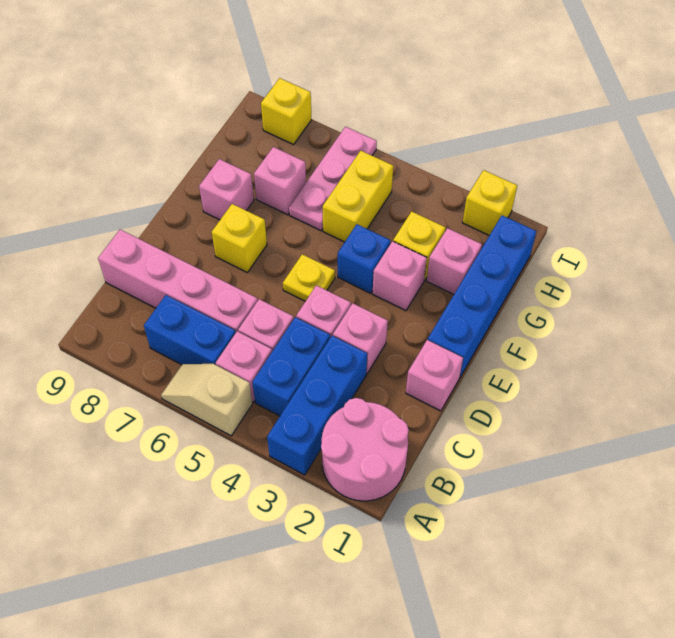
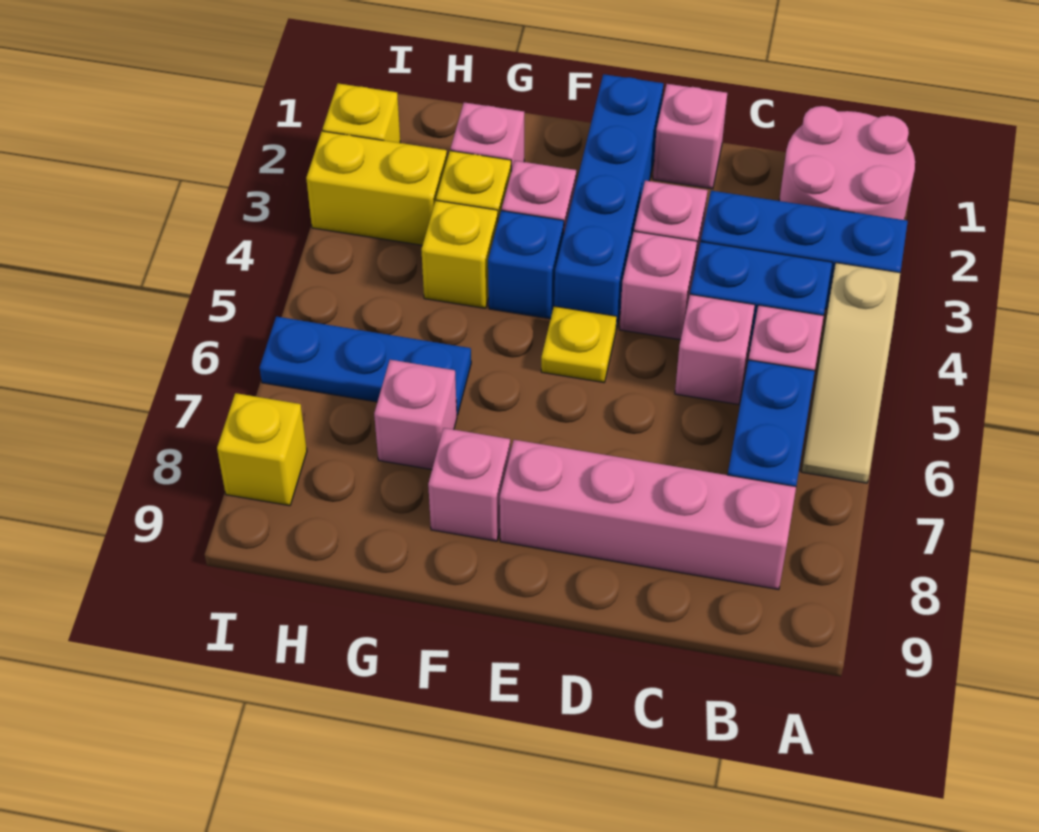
tan 1x2 slope [161,364,252,436] -> tan 1x3 slope [801,263,900,483]
pink 1x4 brick [98,230,258,332] -> pink 1x4 brick turned to [500,440,796,590]
blue 1x4 brick [428,215,536,378] -> blue 1x4 brick turned to [554,74,663,329]
yellow 1x1 brick [212,204,267,273] -> yellow 1x1 brick moved to [421,201,498,308]
yellow 1x2 brick [323,151,393,242] -> yellow 1x2 brick moved to [306,131,447,245]
pink 1x3 plate [289,127,377,231] -> blue 1x3 plate [260,317,471,415]

